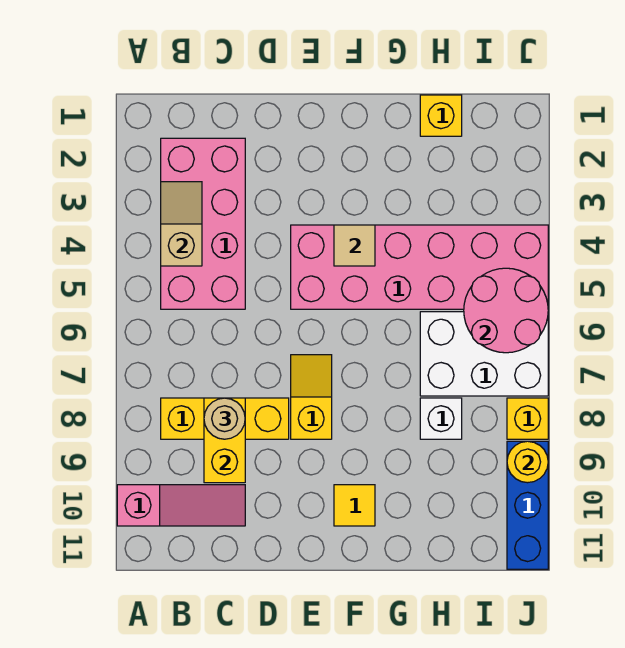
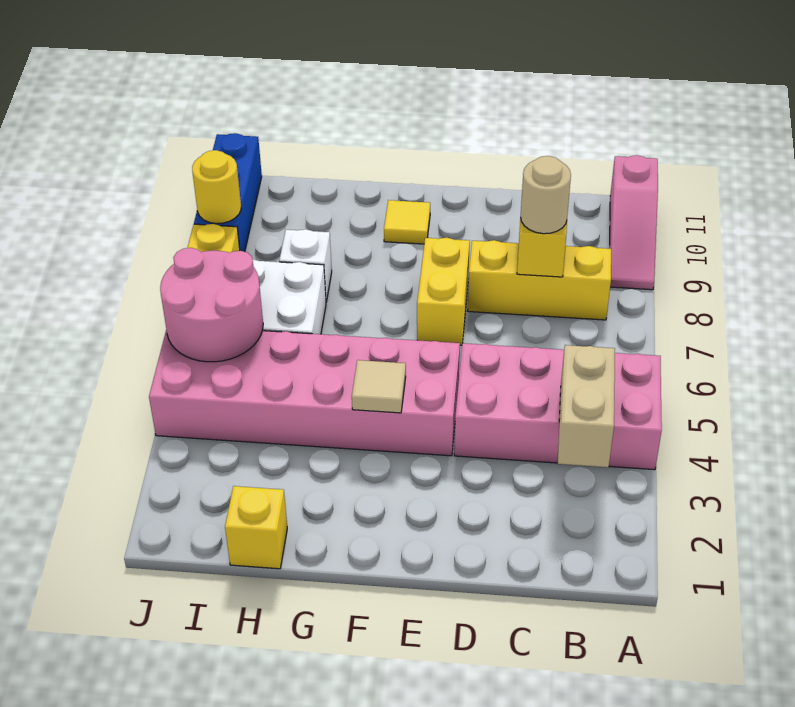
pink 1x3 slope [117,485,245,526] -> pink 1x3 slope turned to [610,155,658,290]
pink 2x4 brick [161,138,245,309] -> pink 2x4 brick turned to [454,343,662,470]
tan 1x2 slope [161,182,202,266] -> tan 1x2 brick [558,345,615,467]
yellow 1x2 slope [291,355,332,439] -> yellow 1x2 brick [417,238,470,345]

